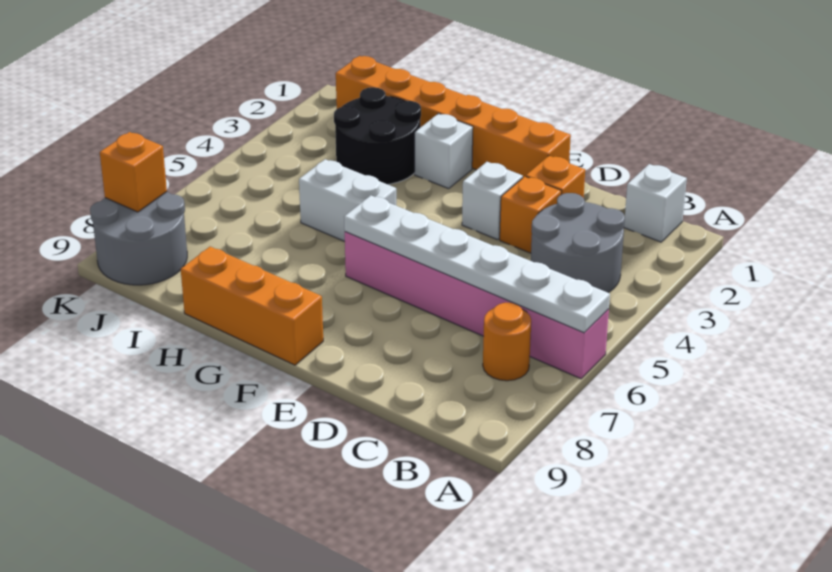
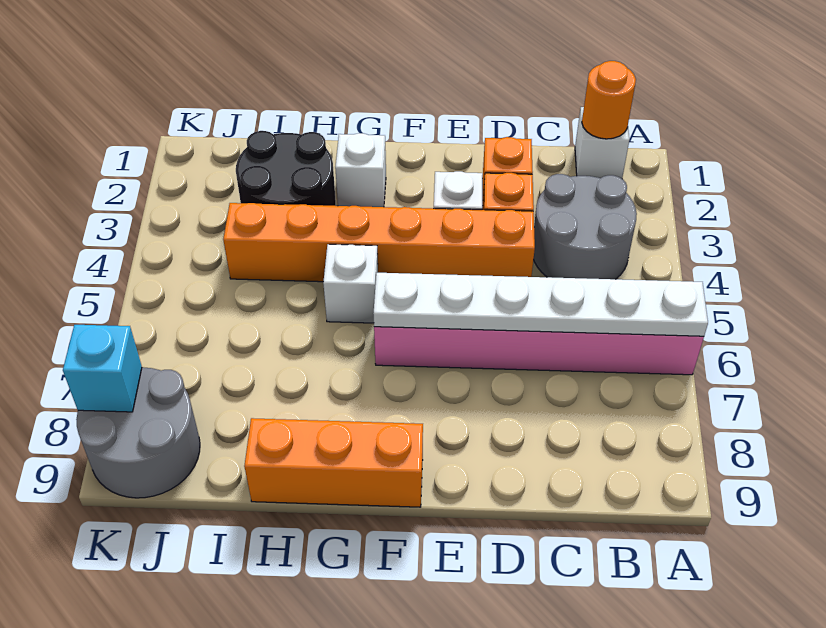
orange 1x1 round brick [483,303,531,381] -> orange 1x1 round brick moved to [582,61,636,139]
orange 1x6 brick [336,56,571,177] -> orange 1x6 brick moved to [223,203,535,282]
white 1x2 brick [299,159,396,241] -> white 1x1 brick [323,244,378,323]
orange 1x1 brick [100,132,167,212] -> cyan 1x1 brick [63,325,142,412]

